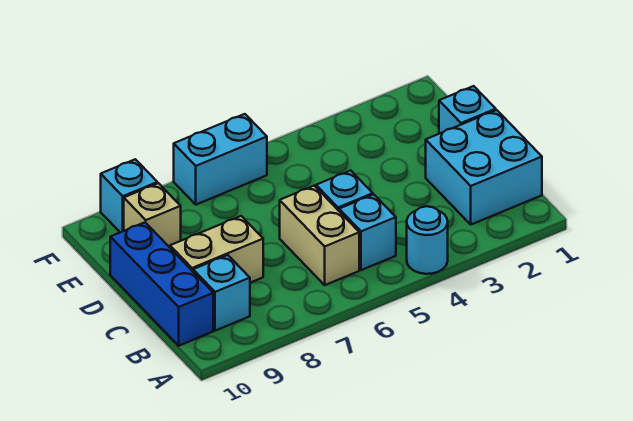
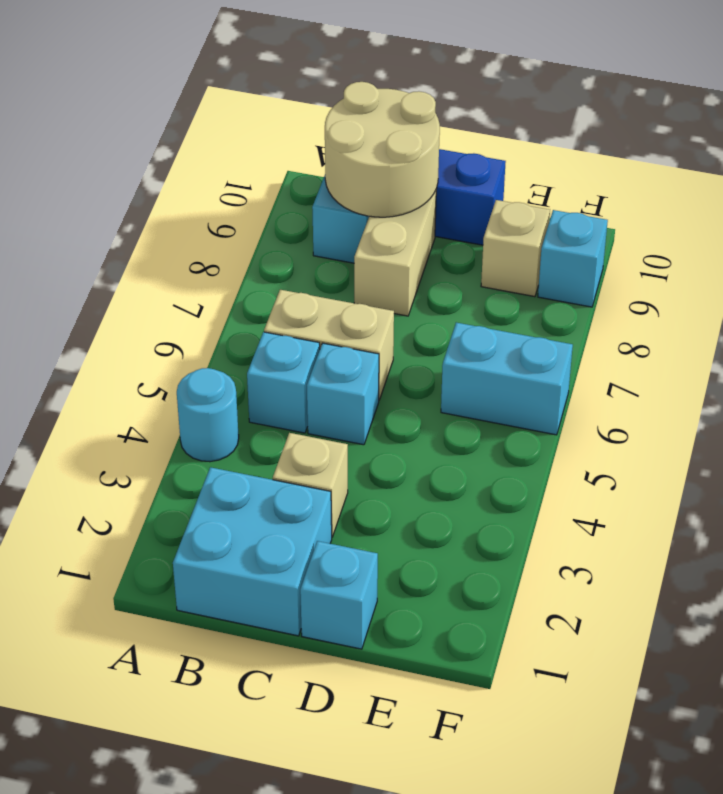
none -> tan 2x2 round brick [325,82,440,217]
none -> tan 1x1 brick [273,433,348,537]
cyan 1x2 brick [174,114,267,205] -> cyan 1x2 brick turned to [441,323,573,435]

